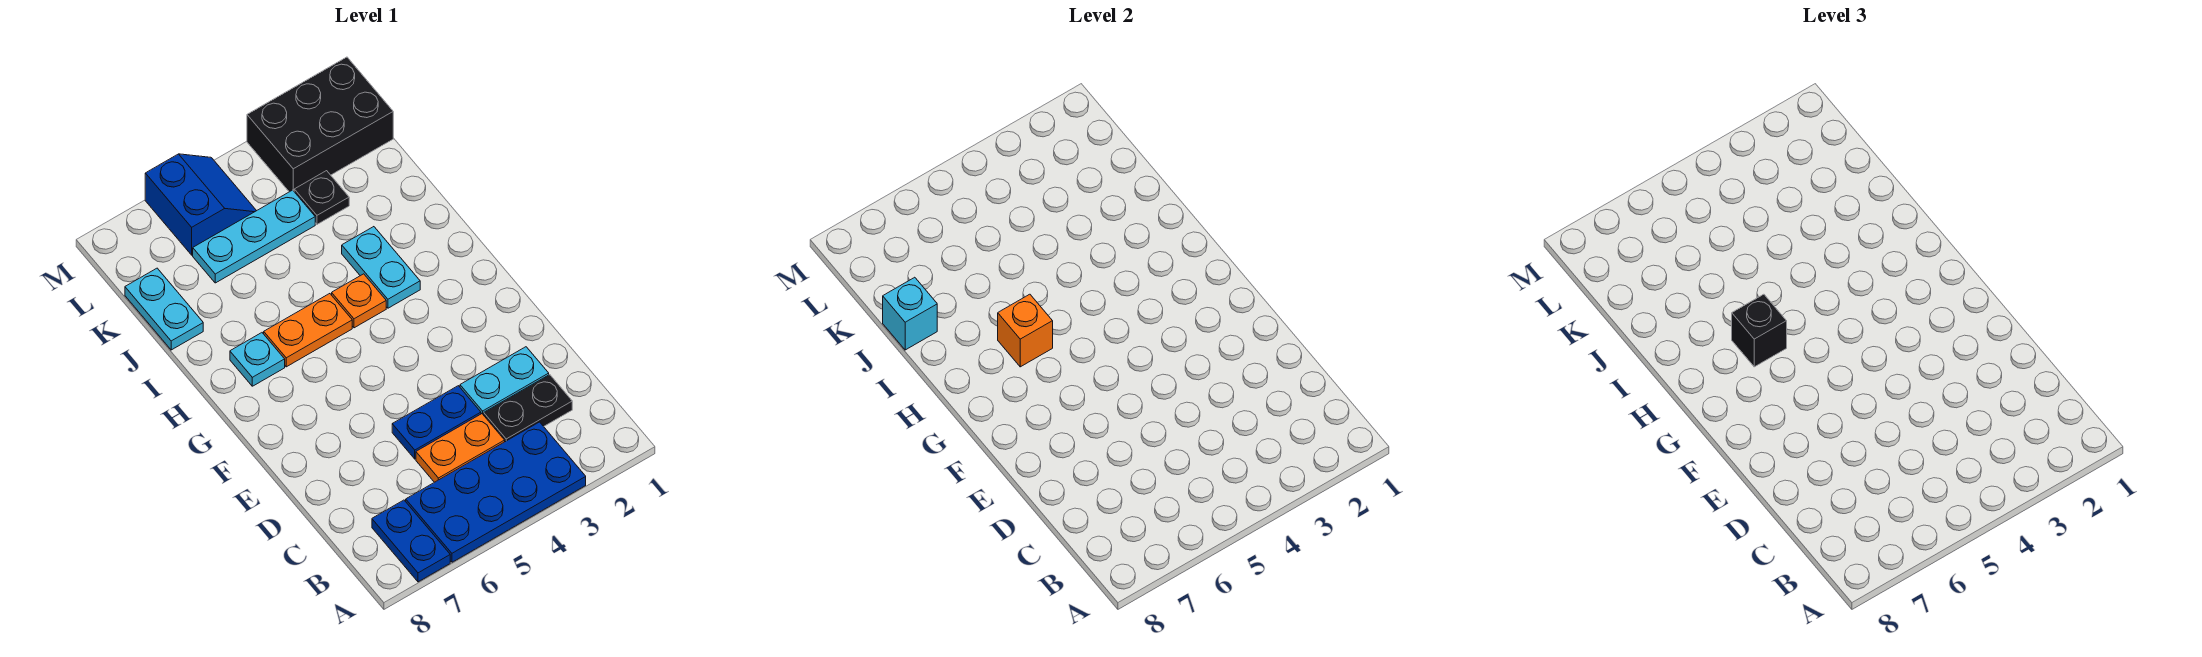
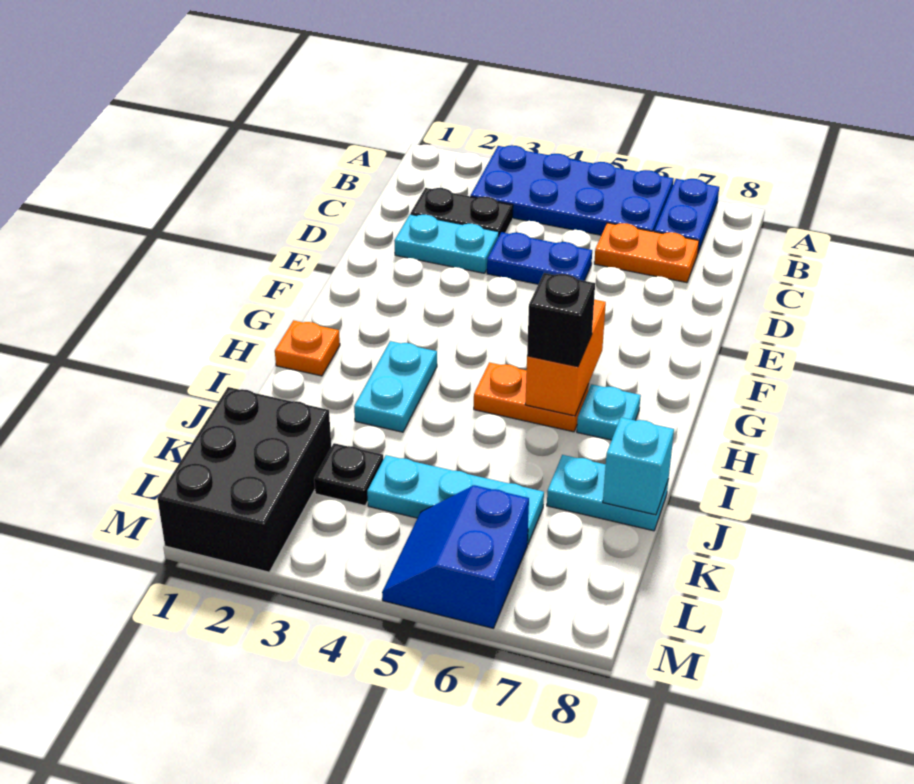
orange 1x2 plate [416,414,505,482] -> orange 1x2 plate moved to [594,223,699,283]
orange 1x1 plate [332,274,386,328] -> orange 1x1 plate moved to [275,320,340,376]
orange 1x1 brick [998,294,1053,367] -> orange 1x2 brick [525,300,606,416]
cyan 1x2 plate [125,268,203,350] -> cyan 1x2 plate turned to [547,455,668,531]
black 2x3 brick [247,57,393,192] -> black 2x3 brick turned to [157,387,331,572]

